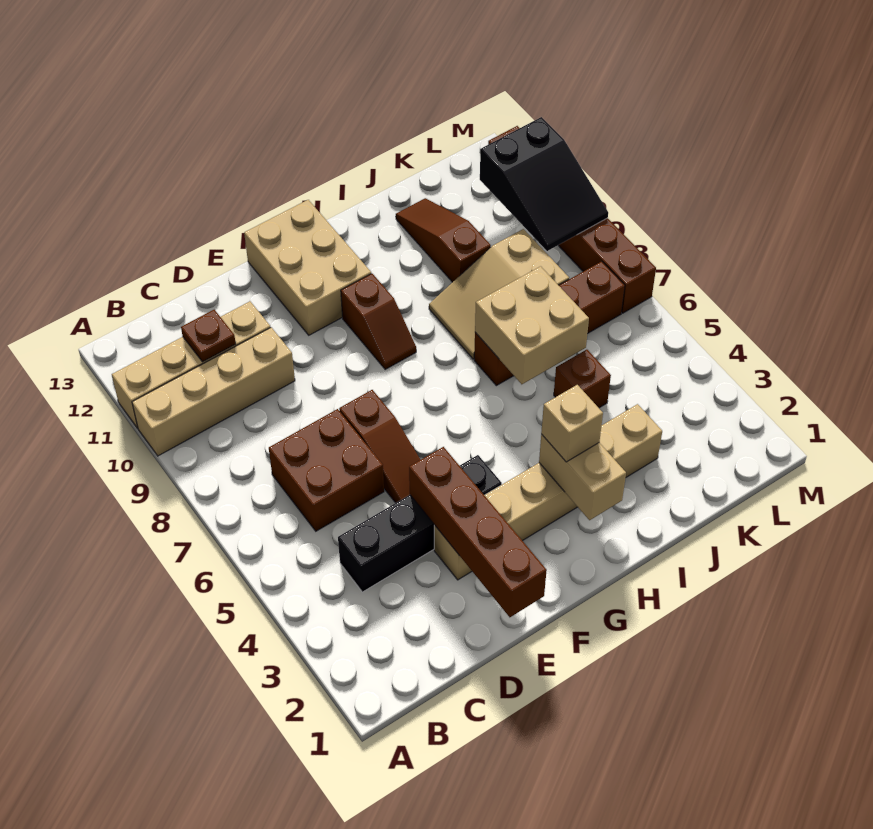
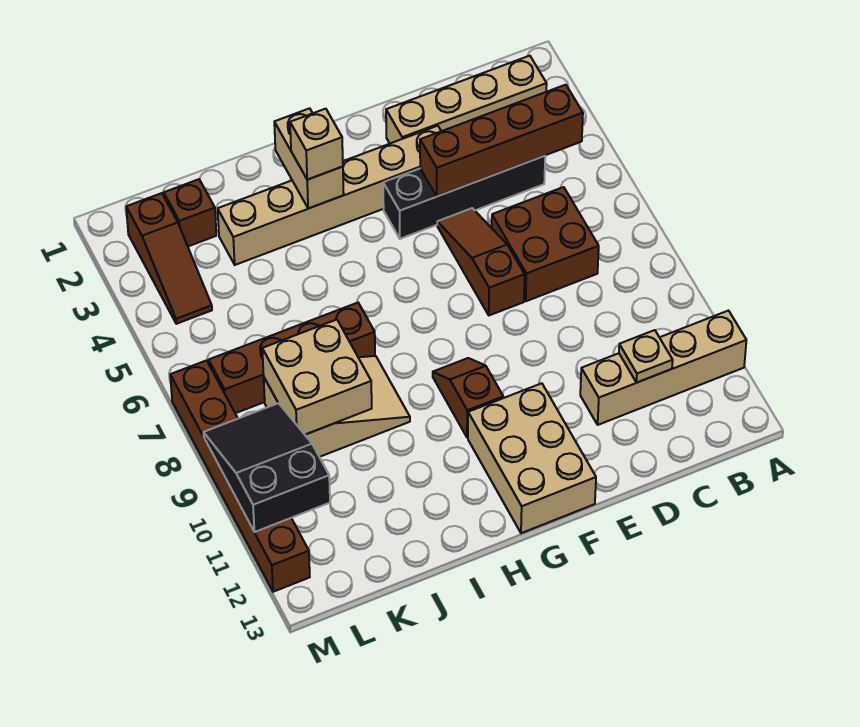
tan 1x4 brick [132,327,295,456] -> tan 1x4 brick moved to [386,56,547,143]
brown 1x1 plate [181,310,236,362] -> tan 1x1 plate [619,330,673,383]
brown 1x4 brick [409,447,547,617] -> brown 1x4 brick turned to [420,85,583,196]
tan 2x2 brick [475,266,589,384] -> tan 2x2 brick moved to [262,319,372,435]
brown 1x1 brick [554,350,611,408] -> brown 1x1 brick moved to [164,179,216,246]
brown 1x3 slope [396,198,491,282] -> brown 1x3 slope moved to [126,193,212,324]

